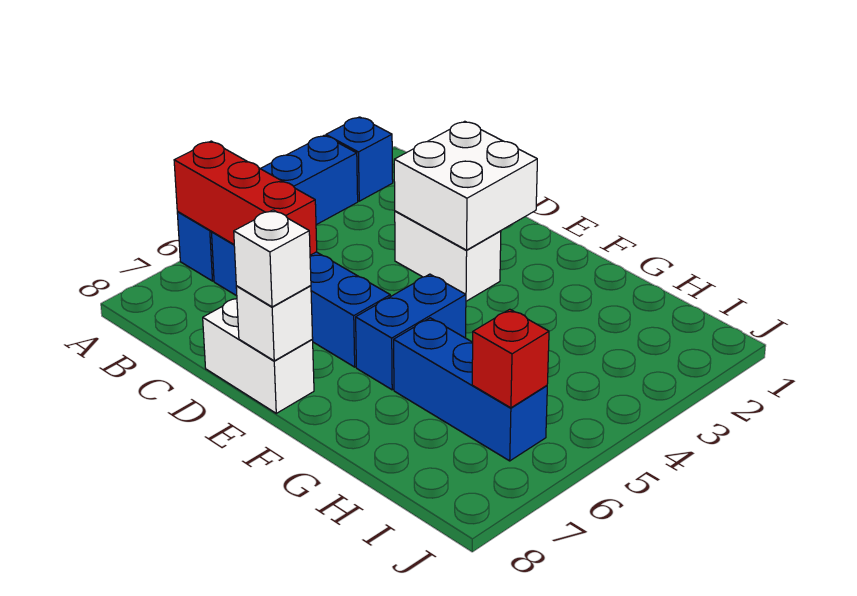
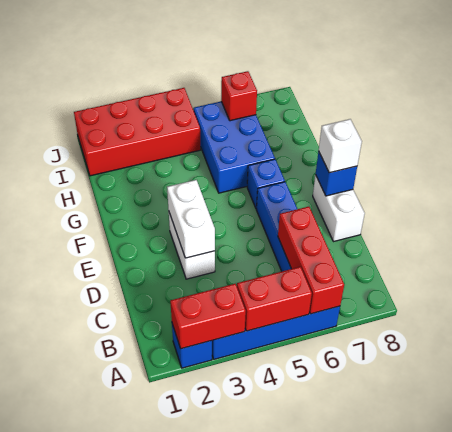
none -> red 1x2 brick [170,284,246,349]
none -> red 1x2 brick [237,267,312,331]
white 2x2 brick [394,121,537,250] -> white 1x2 brick [167,180,215,258]
white 1x1 brick [236,286,313,361] -> blue 1x1 brick [316,151,357,196]
blue 1x2 brick [356,274,466,390] -> blue 1x1 brick [247,159,285,209]
blue 1x3 brick [394,318,547,461] -> blue 2x3 brick [194,102,275,193]
none -> red 2x4 brick [74,88,201,176]

